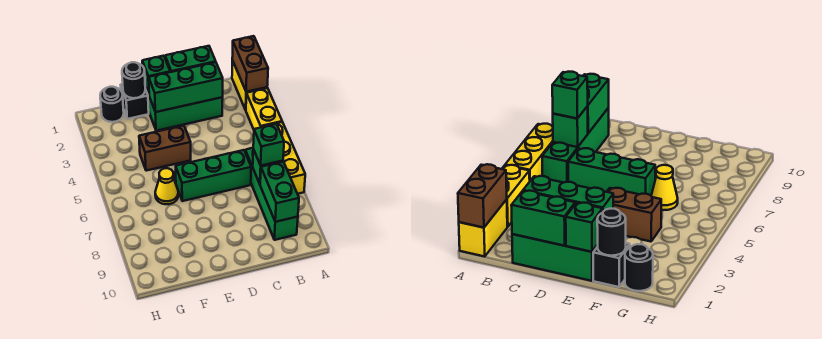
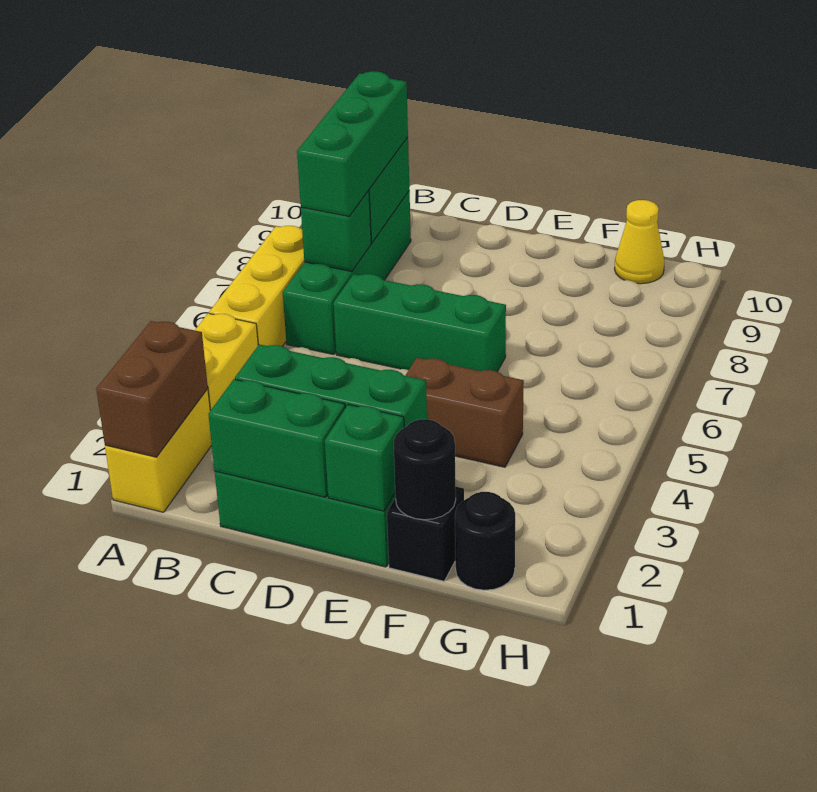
green 1x1 brick [253,124,284,166] -> green 1x3 brick [297,71,408,216]
yellow 1x1 cone [155,168,178,204] -> yellow 1x1 cone moved to [615,200,664,284]

